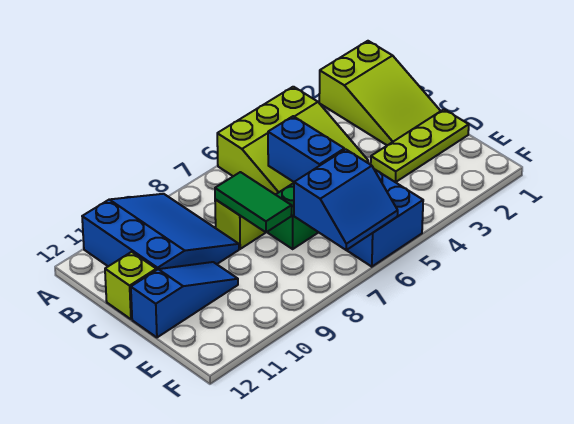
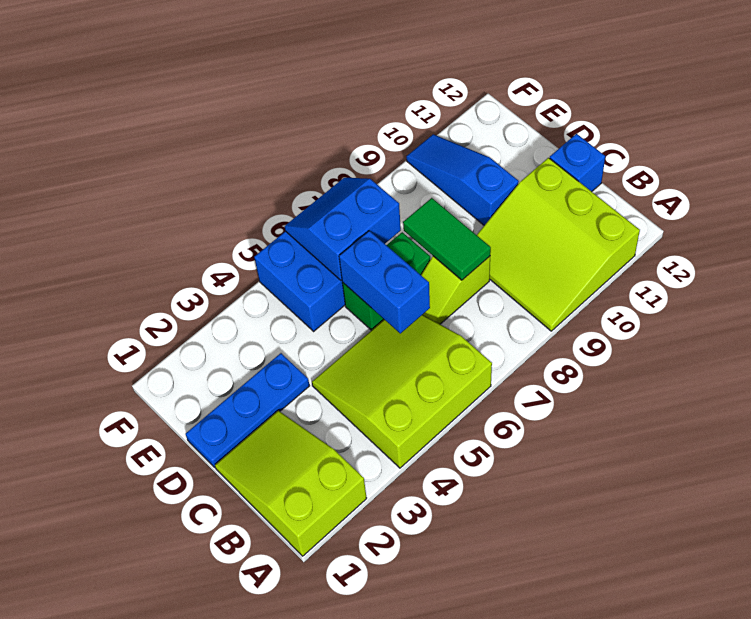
blue 3x3 slope [82,194,239,270] -> lime 3x3 slope [477,158,640,331]
lime 1x1 brick [105,252,156,319] -> blue 1x1 brick [550,134,605,192]
lime 1x3 plate [371,109,469,182] -> blue 1x3 plate [186,353,309,467]
blue 1x3 slope [131,262,238,337] -> blue 1x3 slope turned to [406,134,519,225]

